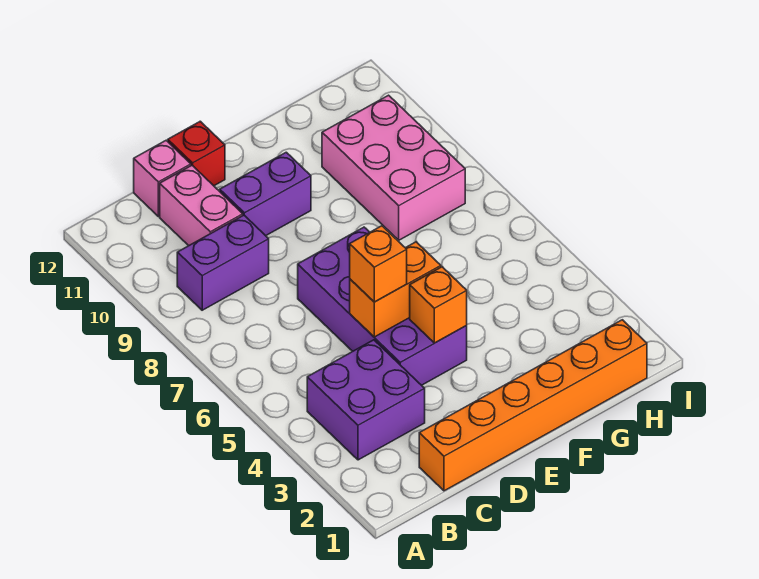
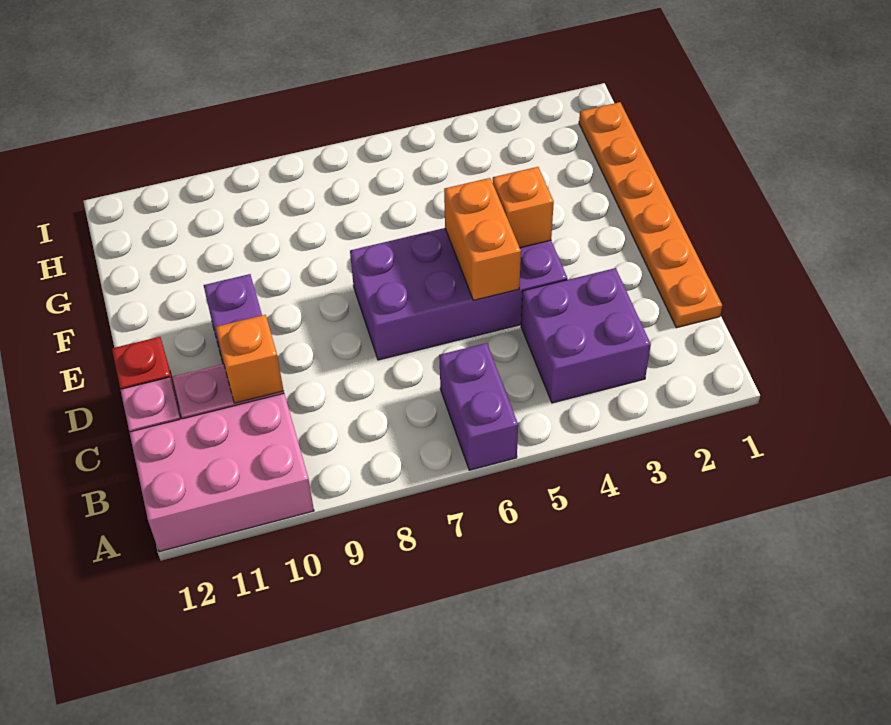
purple 1x2 brick [177,215,269,310] -> purple 1x2 brick moved to [439,343,518,470]
orange 1x6 brick [419,320,647,491] -> orange 1x6 plate [579,102,722,328]
orange 1x1 brick [350,226,407,302] -> orange 1x1 brick moved to [216,315,284,403]
pink 2x3 brick [322,95,465,240] -> pink 2x3 brick moved to [129,394,314,552]

